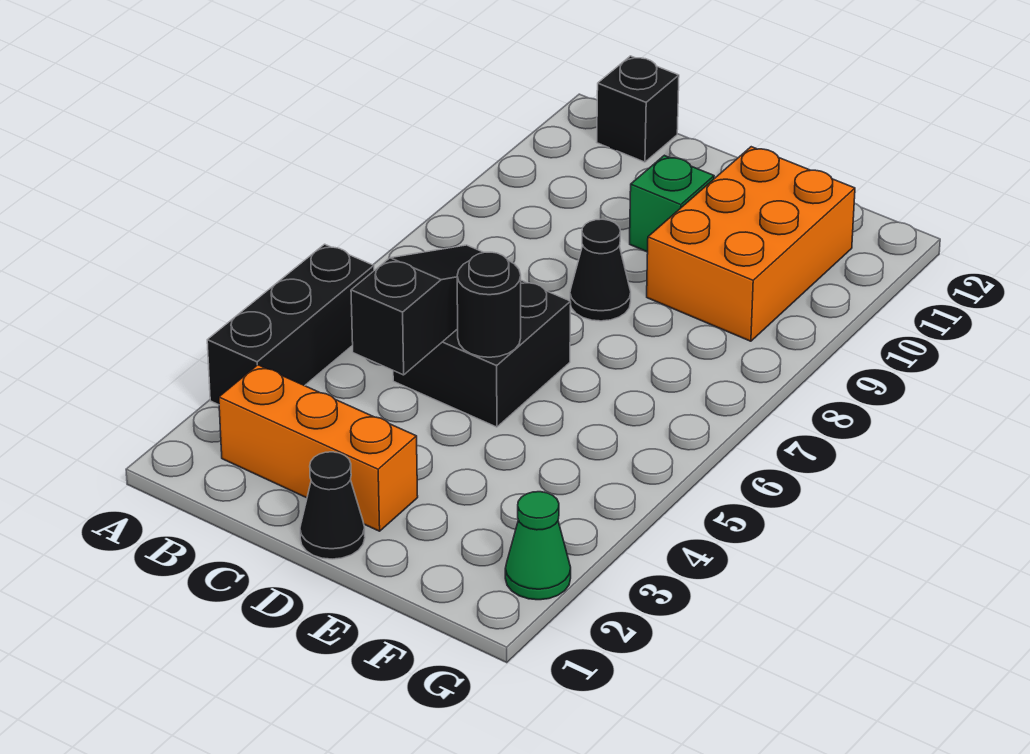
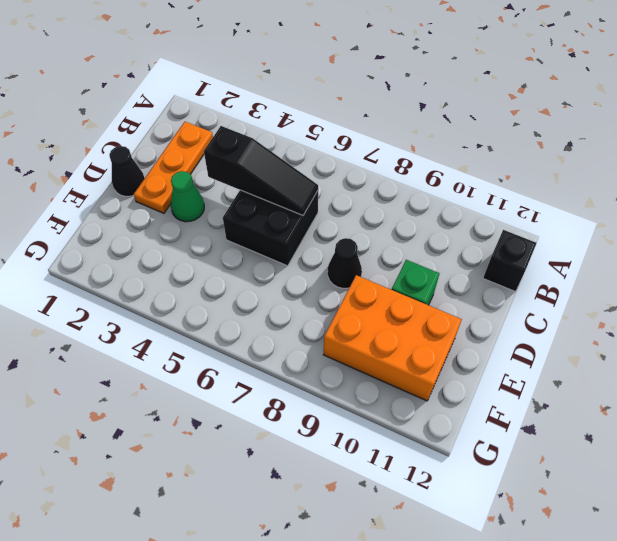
black 1x3 brick [207,244,374,405] -> none
orange 1x3 brick [219,365,418,531] -> orange 1x3 plate [134,122,213,213]
black 1x1 round brick [457,252,521,357] -> none
green 1x1 cone [505,492,571,600] -> green 1x1 cone moved to [171,171,204,222]

